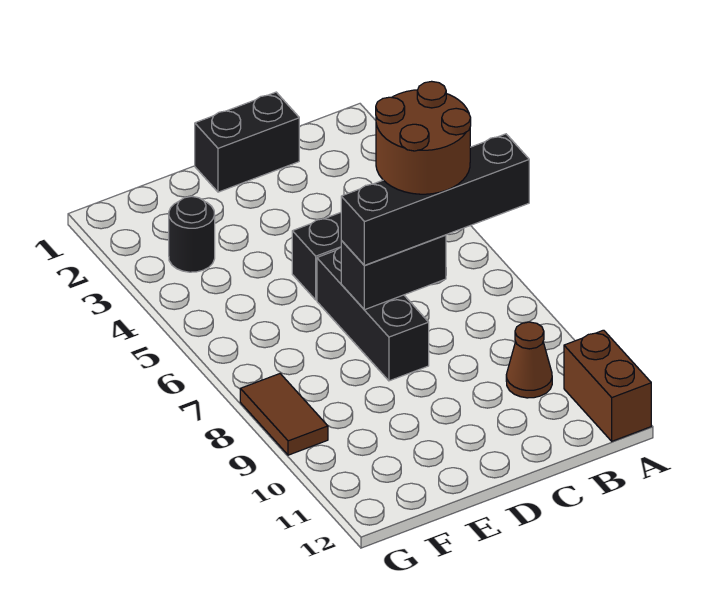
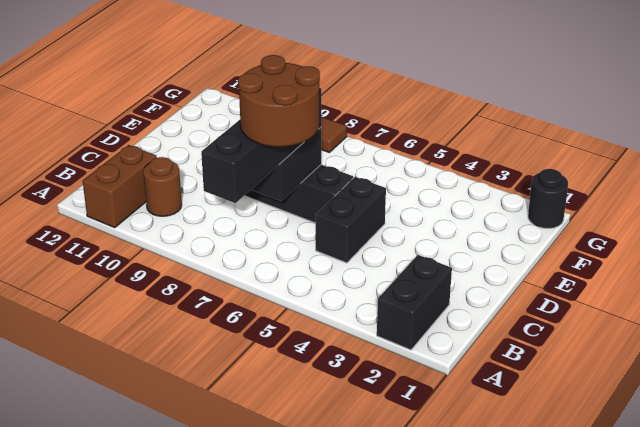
brown 1x2 brick [564,330,651,441] -> brown 1x2 brick turned to [83,145,157,228]
brown 1x1 cone [506,322,552,398] -> brown 1x1 round brick [143,157,182,216]
black 1x2 brick [195,92,299,192] -> black 1x2 brick moved to [377,255,452,350]
black 1x1 round brick [169,196,215,272] -> black 1x1 round brick moved to [528,169,568,228]

